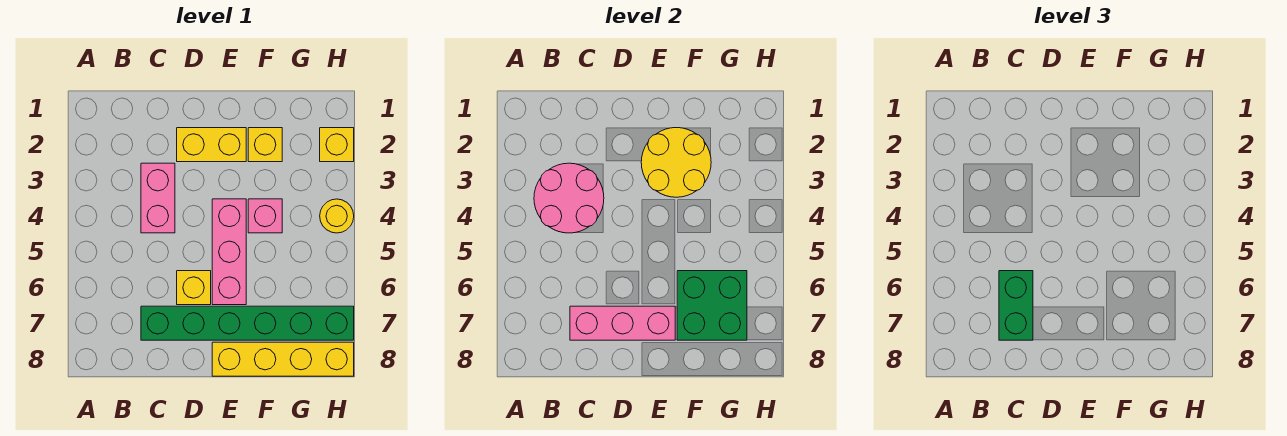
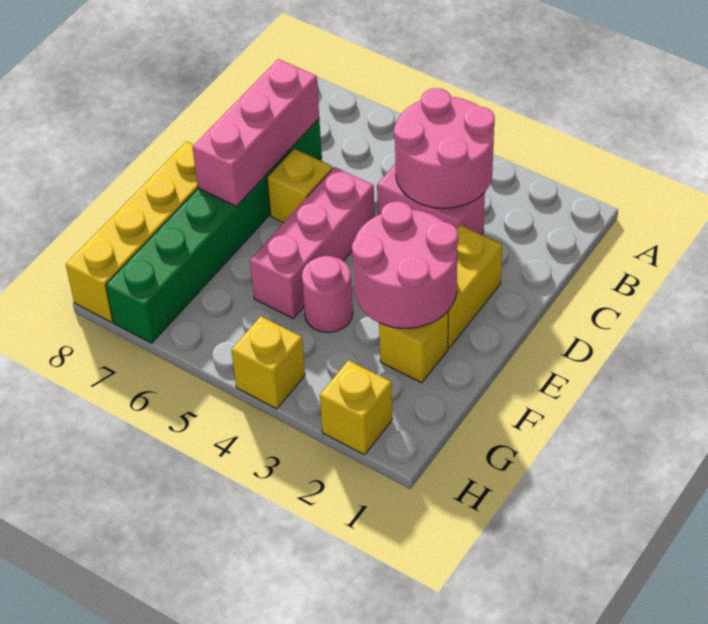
green 1x2 brick [999,271,1033,340] -> none
yellow 2x2 round brick [641,128,711,197] -> pink 2x2 round brick [352,201,458,328]
pink 1x3 brick [212,199,246,305] -> pink 1x3 brick turned to [250,167,375,318]
pink 1x1 brick [248,199,282,233] -> pink 1x1 round brick [302,256,353,332]
green 2x2 brick [677,271,747,340] -> none
yellow 1x1 round brick [320,199,354,233] -> yellow 1x1 brick [231,316,305,409]

